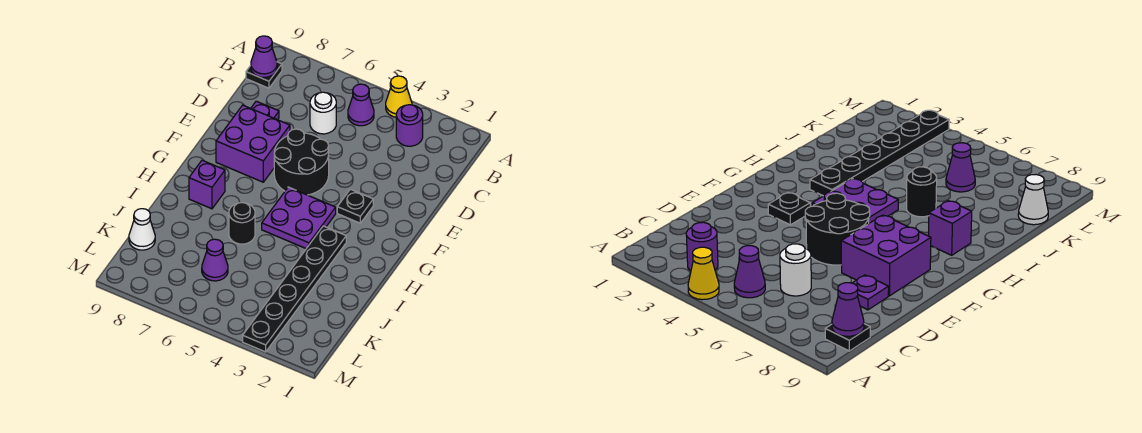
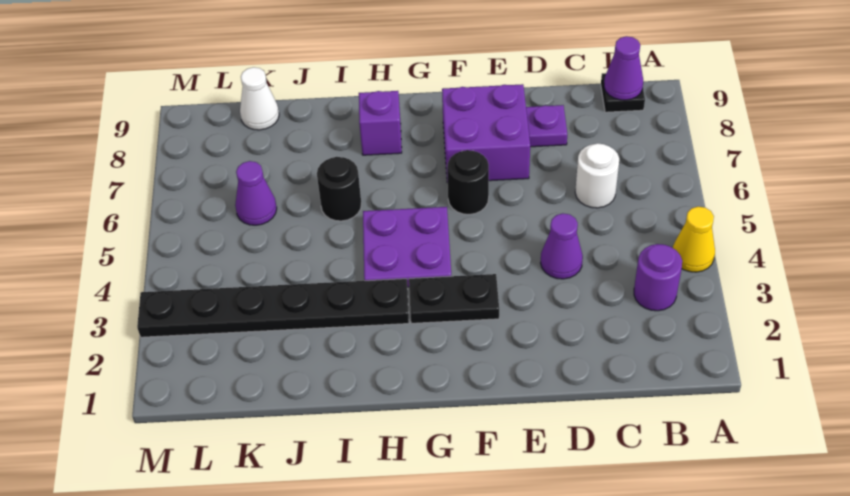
purple 1x1 cone [348,84,374,126] -> purple 1x1 cone moved to [541,213,583,279]
black 2x2 round brick [274,129,329,195] -> black 1x1 round brick [447,150,489,214]
black 1x1 plate [337,189,373,223] -> black 1x2 plate [409,274,499,323]

